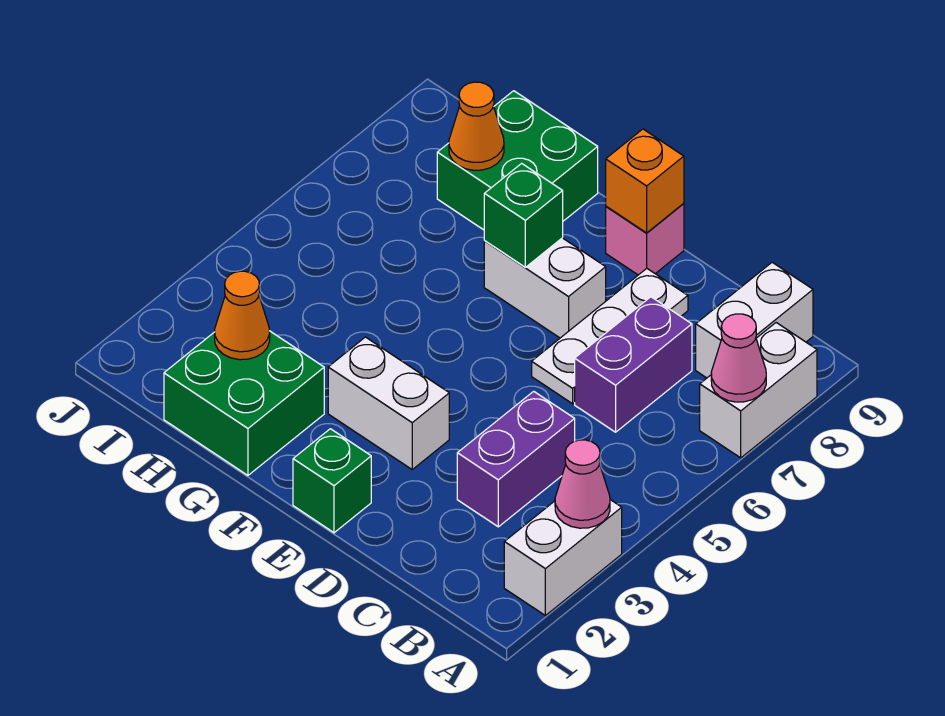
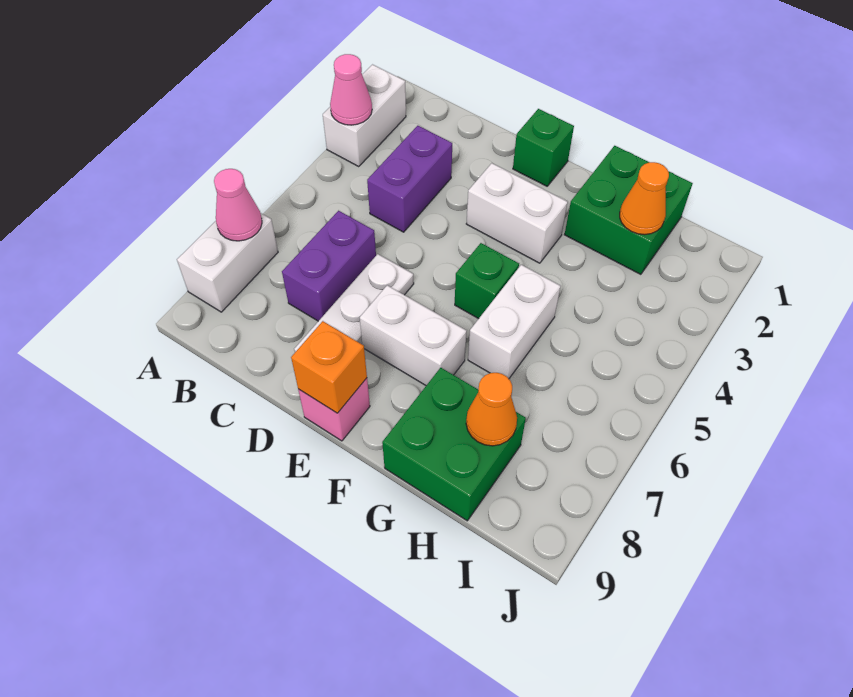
white 1x2 brick [696,262,813,378] -> white 1x2 brick moved to [468,265,561,378]
green 1x1 brick [484,163,563,267] -> green 1x1 brick moved to [455,243,519,319]

